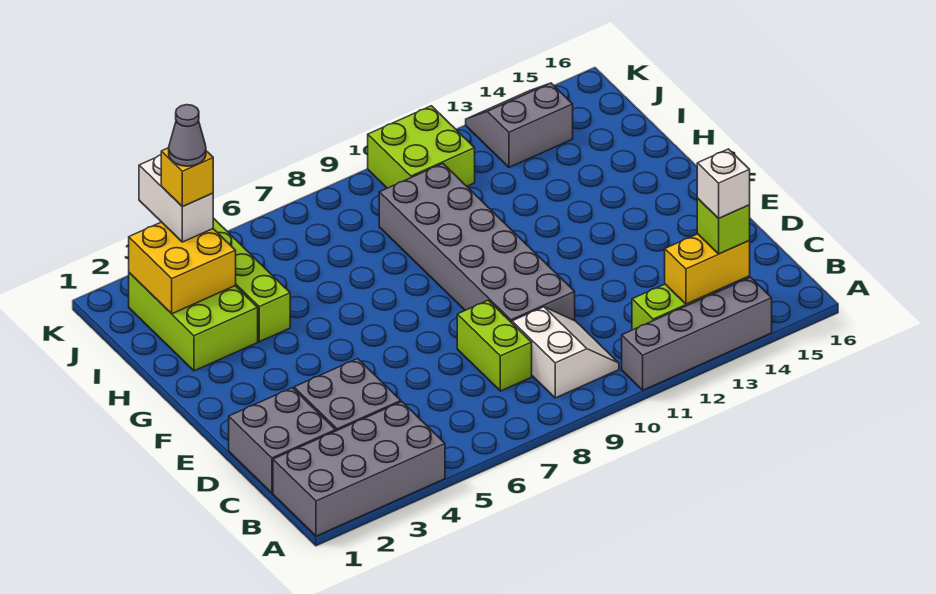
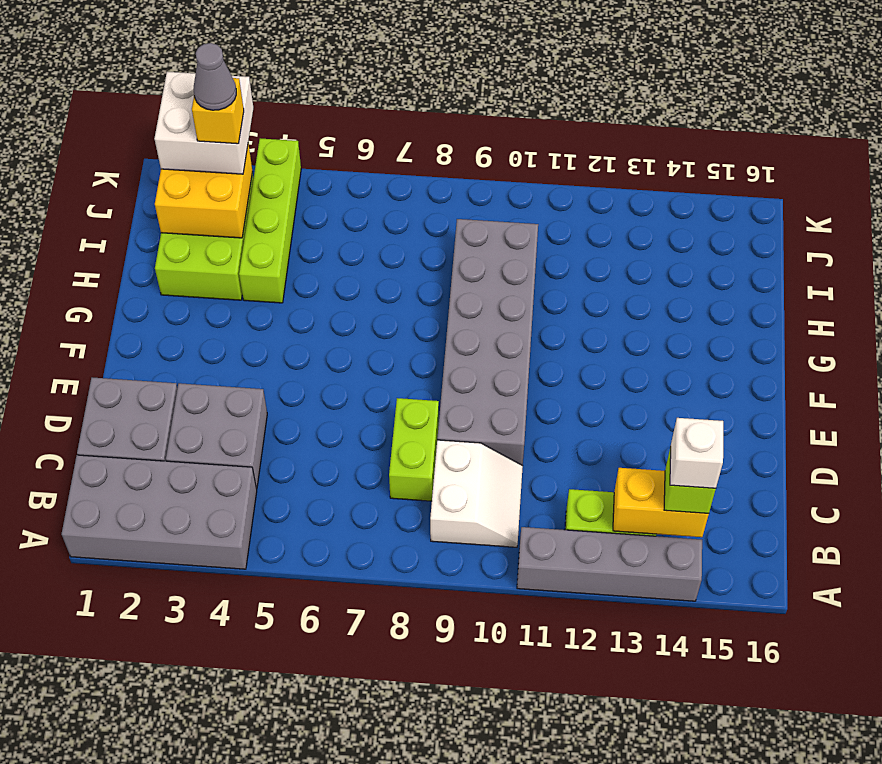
white 1x2 brick [139,155,213,242] -> white 2x2 brick [154,72,253,174]
lime 2x2 brick [368,106,475,188] -> none
grey 2x2 slope [466,83,573,167] -> none

